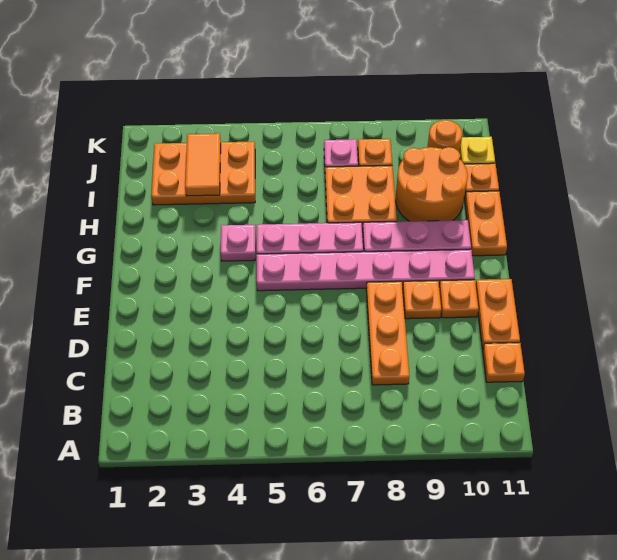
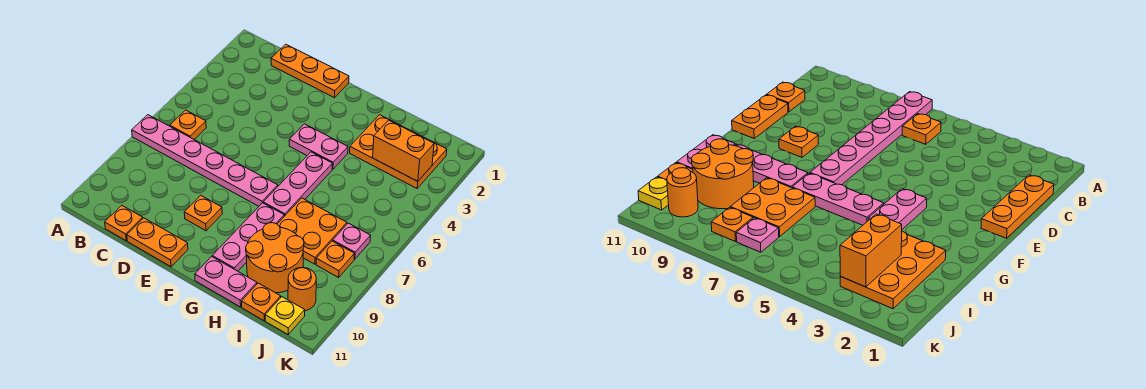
orange 1x3 plate [366,281,409,385] -> orange 1x3 plate moved to [271,44,349,98]
orange 1x1 plate [439,280,479,318] -> orange 1x1 plate moved to [170,110,206,140]
pink 1x6 plate [257,249,475,291] -> pink 1x6 plate turned to [132,115,278,206]
pink 1x1 plate [221,225,255,261] -> pink 1x2 plate [289,124,348,169]
orange 1x2 plate [465,191,507,256] -> pink 1x2 plate [195,257,257,307]
orange 2x3 plate [151,142,255,205] -> orange 2x3 plate turned to [350,115,447,188]
orange 1x2 tile [185,133,221,196] -> orange 1x2 brick [373,120,434,181]

